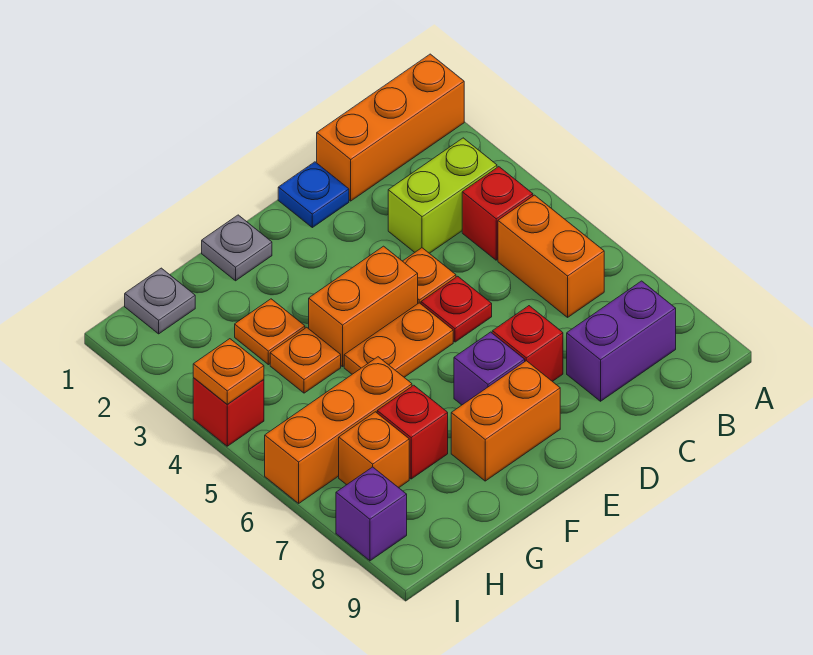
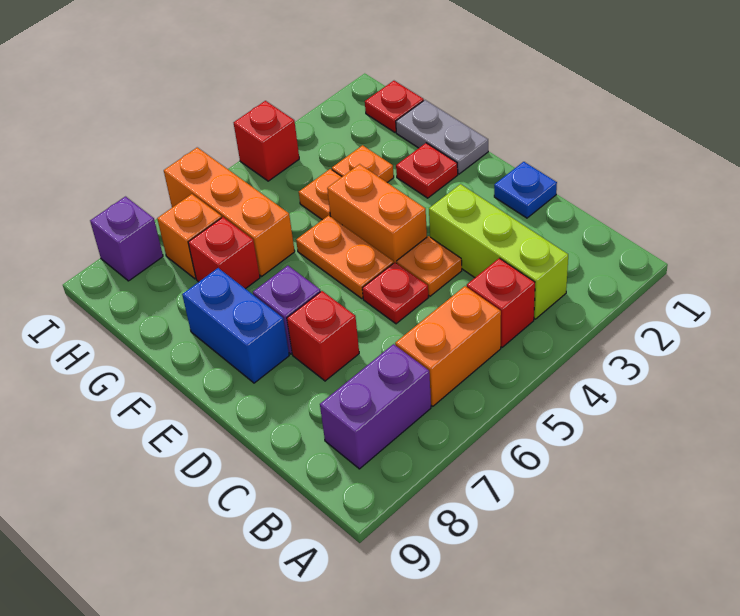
orange 1x3 brick [317,54,464,201] -> none
lime 1x2 brick [388,138,497,253] -> lime 1x3 brick [429,184,568,319]
purple 1x2 brick [567,281,676,401] -> purple 1x2 brick turned to [320,344,431,469]
orange 1x2 brick [451,361,560,481] -> blue 1x2 brick [182,268,289,383]
grey 1x1 plate [202,215,272,281] -> grey 1x2 plate [396,100,488,174]
none -> red 1x1 plate [396,143,458,198]
grey 1x1 plate [125,268,195,334] -> red 1x1 plate [365,81,424,132]
orange 1x1 plate [193,339,264,404] -> none

